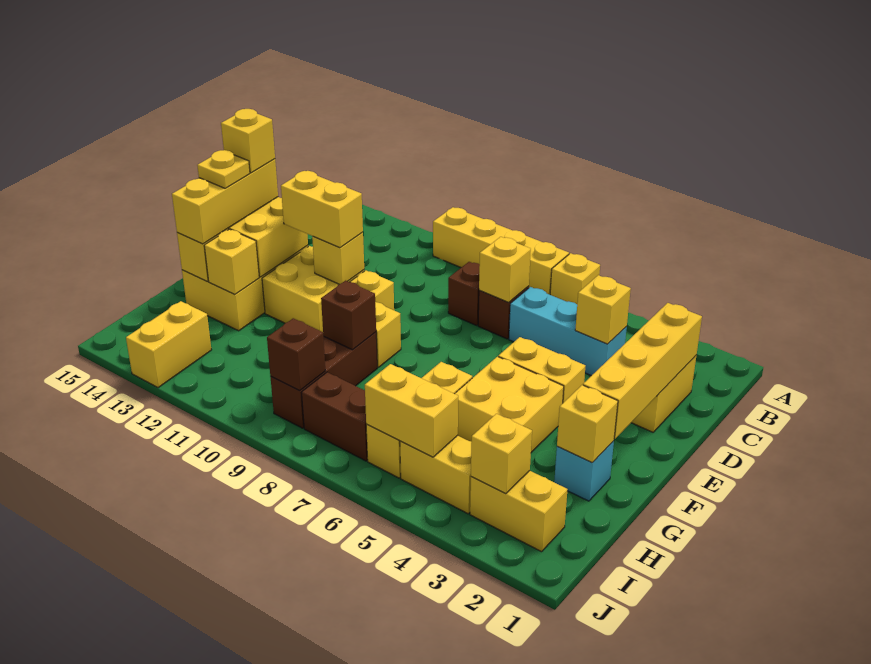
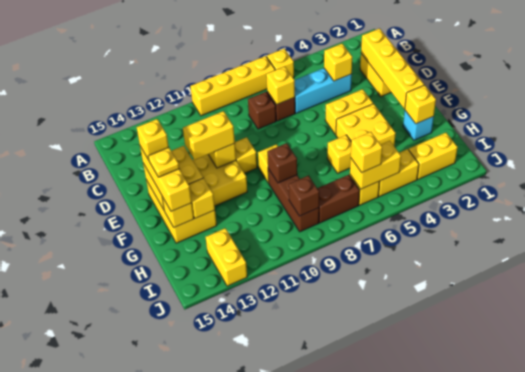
yellow 1x1 brick [471,414,532,494] -> yellow 1x1 brick moved to [351,132,382,172]

